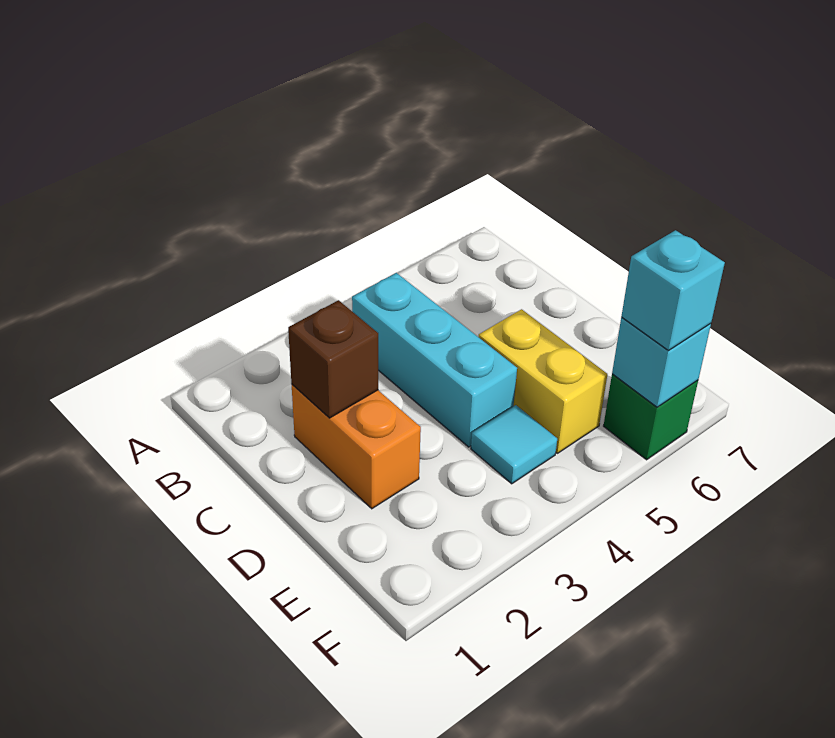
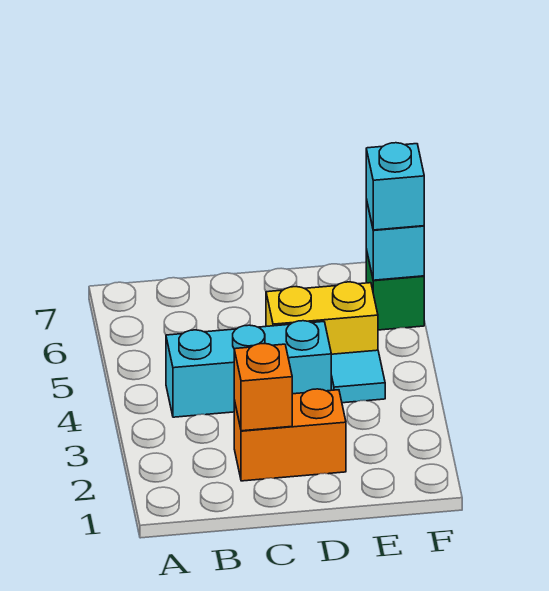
brown 1x1 brick [288,300,378,418] -> orange 1x1 brick [234,344,292,431]

